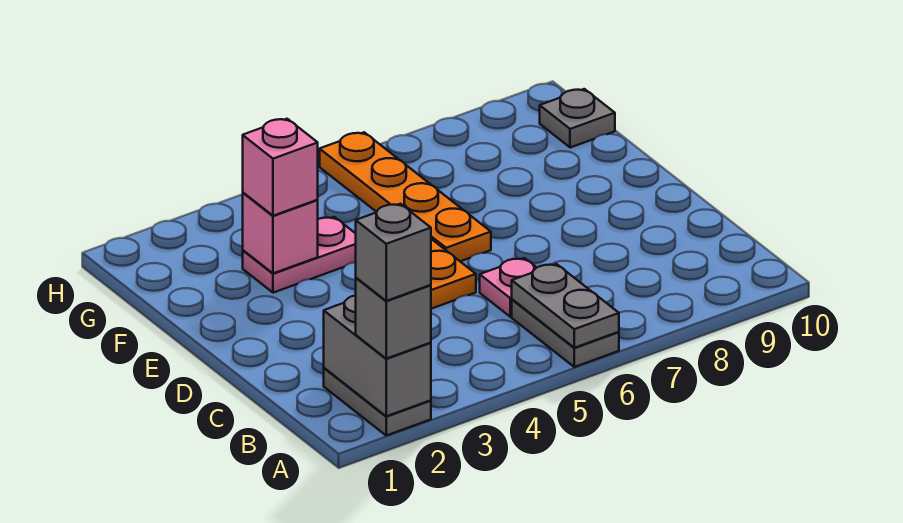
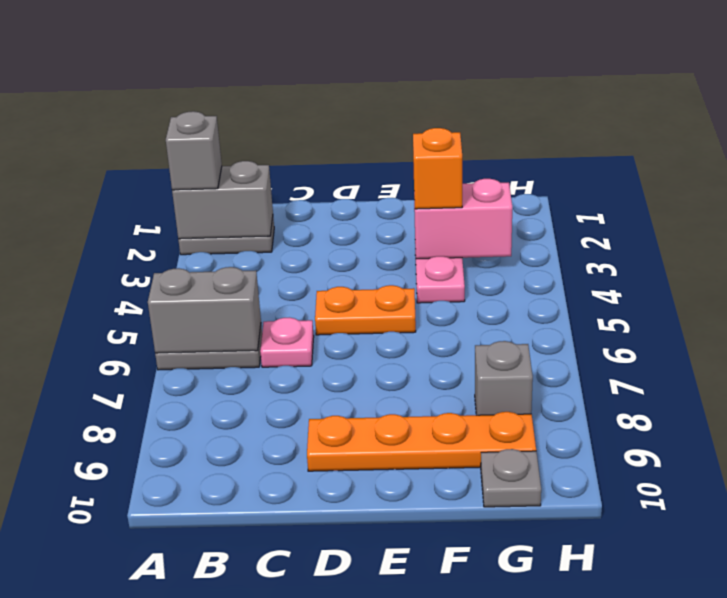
grey 1x1 brick [356,204,431,301] -> grey 1x1 brick moved to [475,341,533,415]
grey 1x2 plate [512,264,619,348] -> grey 1x2 brick [148,267,261,353]
orange 1x4 plate [320,132,491,261] -> orange 1x4 plate moved to [307,412,536,471]
pink 1x1 brick [243,193,318,273] -> pink 1x2 brick [414,179,512,259]
pink 1x1 brick [243,119,318,216] -> orange 1x1 brick [413,128,462,209]

